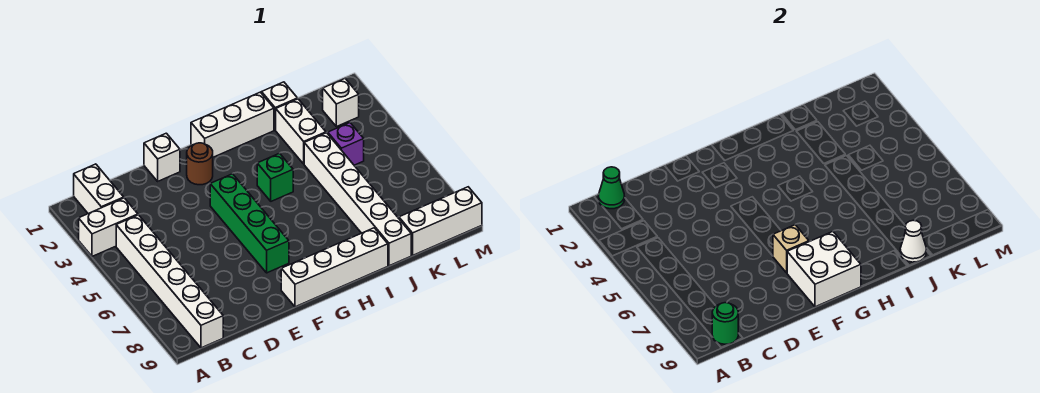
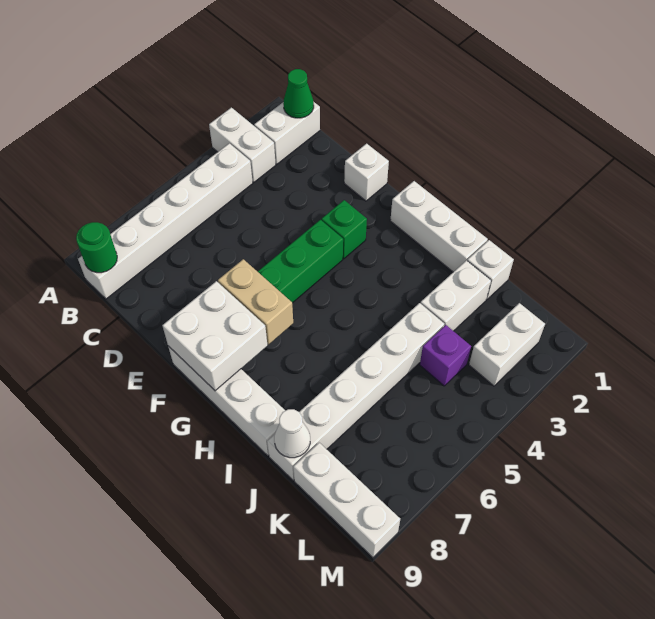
brown 1x1 round brick [187,143,213,185] -> none
tan 1x1 brick [773,225,809,273] -> tan 1x2 brick [218,259,293,344]
green 1x1 brick [257,153,293,201] -> green 1x1 brick moved to [322,200,367,259]
white 1x1 brick [323,79,359,127] -> white 1x2 brick [469,303,545,386]

